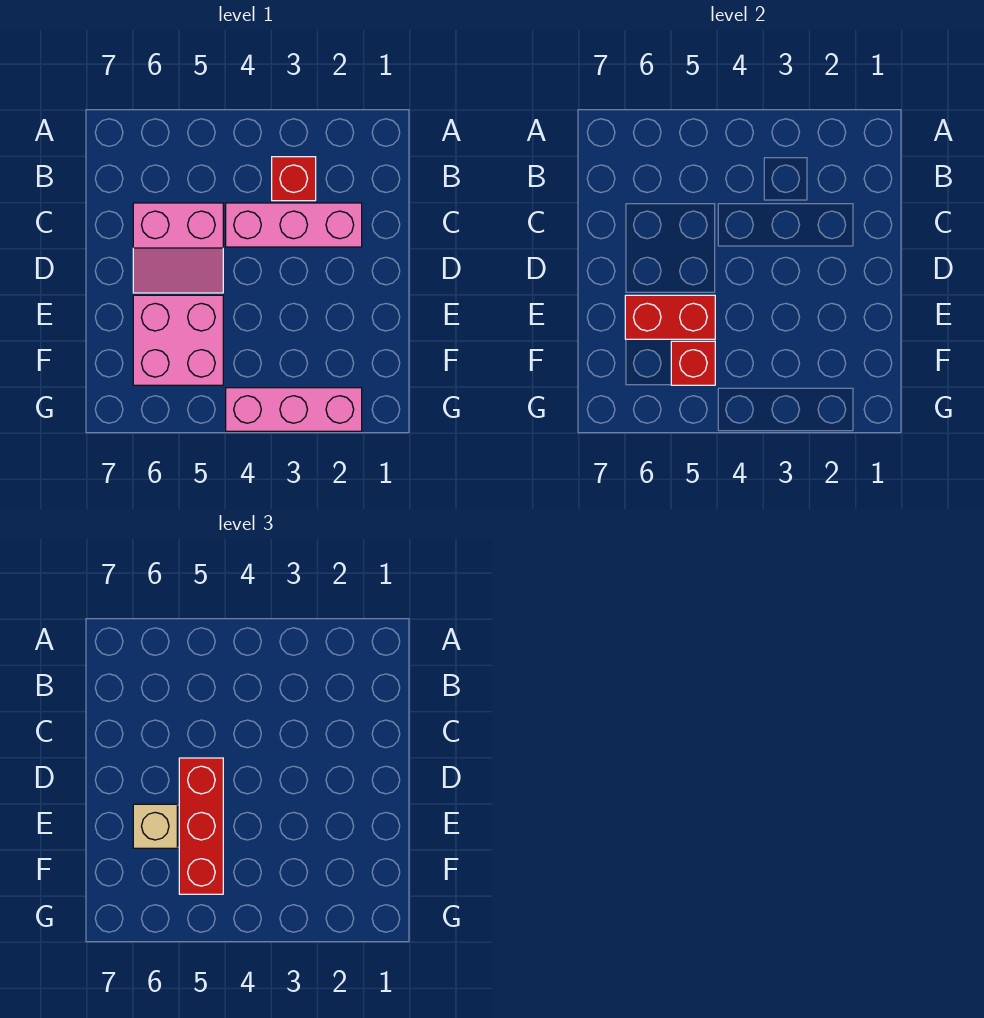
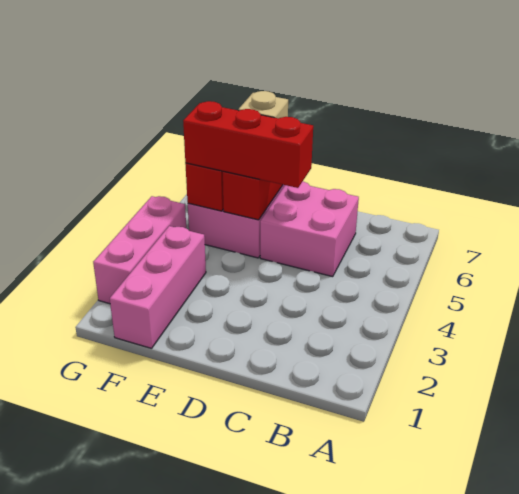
red 1x1 brick [272,157,316,201] -> none
pink 1x3 brick [226,203,362,247] -> pink 1x3 brick moved to [110,226,206,348]
pink 2x2 slope [133,203,223,293] -> pink 2x2 brick [260,181,359,277]

